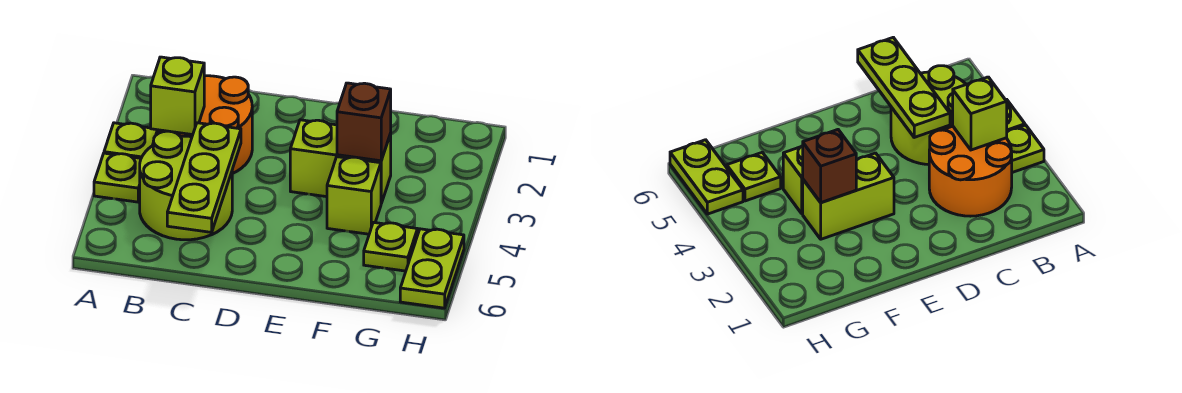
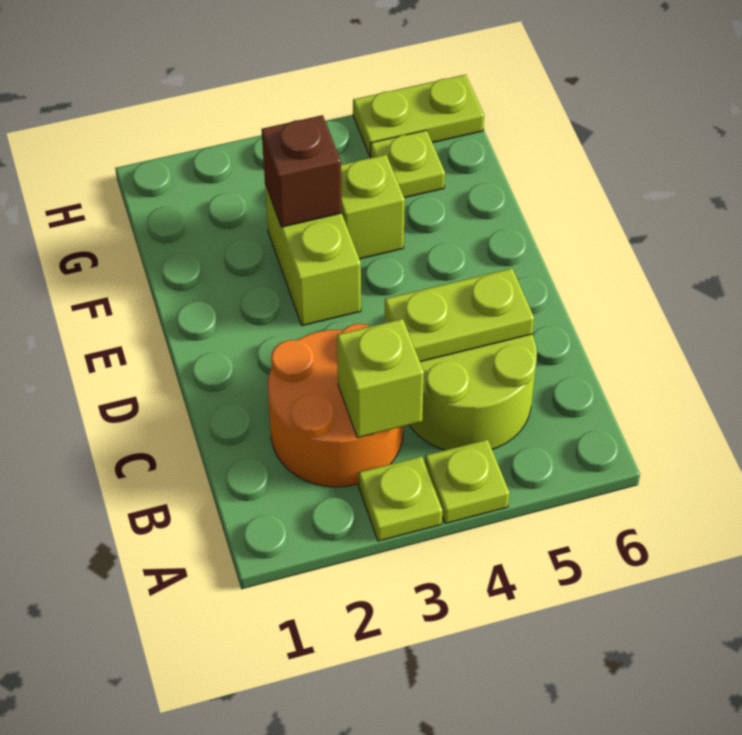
lime 1x3 plate [167,123,241,232] -> lime 1x2 plate [385,268,534,362]

